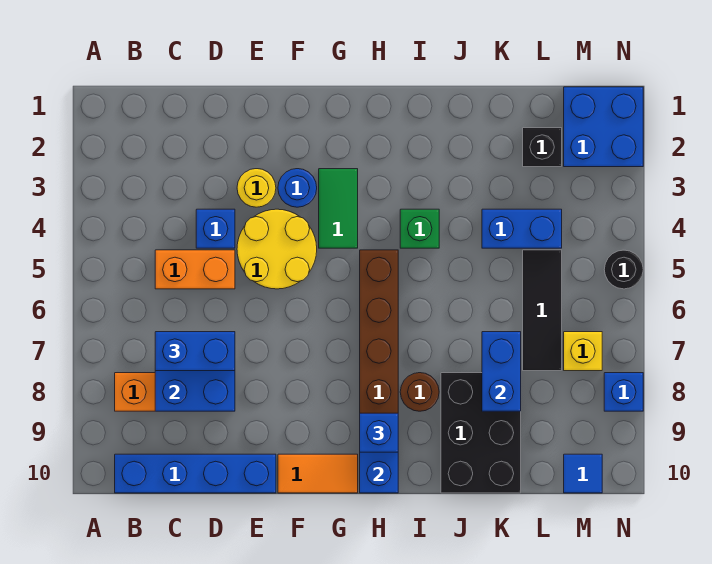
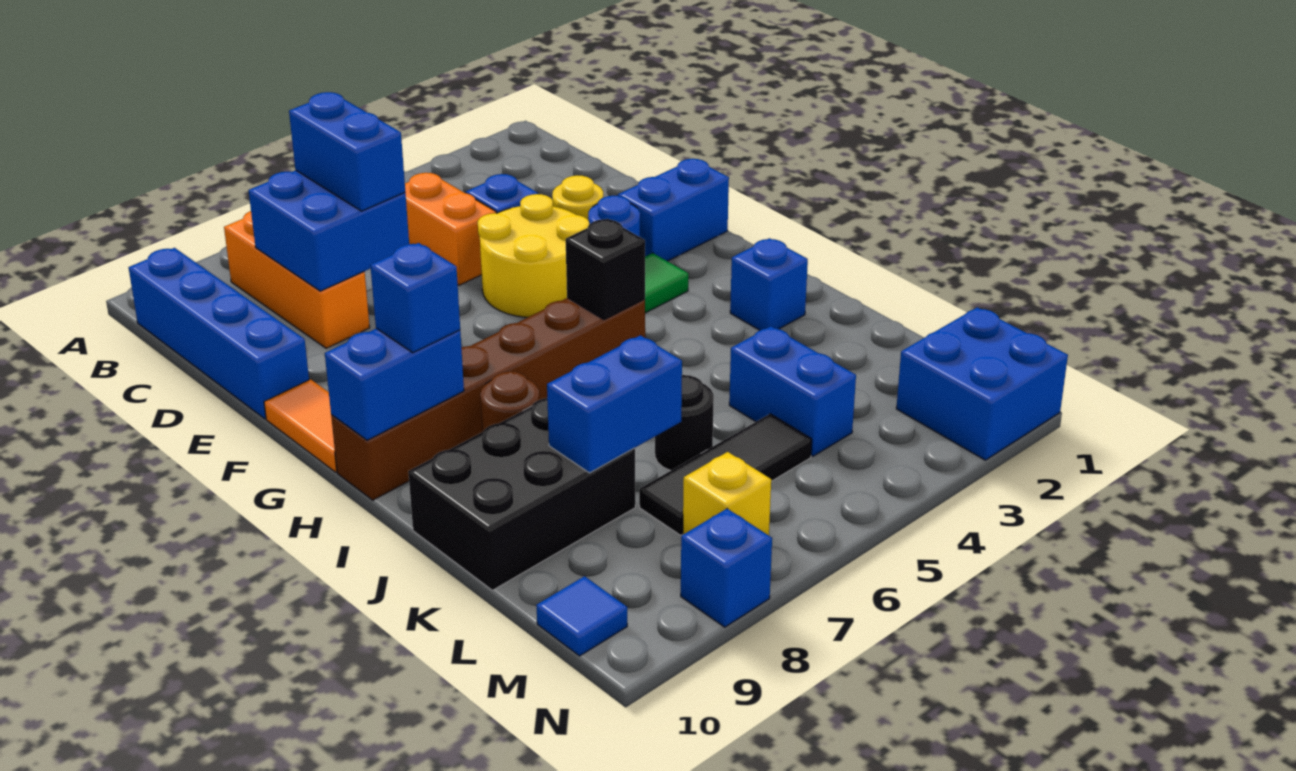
none -> blue 1x2 brick [618,159,729,261]
none -> blue 1x1 brick [730,238,808,330]
green 1x1 brick [400,209,439,248] -> none
black 1x1 brick [523,128,562,167] -> black 1x1 brick moved to [566,219,645,320]
black 1x1 round brick [604,250,643,289] -> black 1x1 round brick moved to [655,375,714,471]

